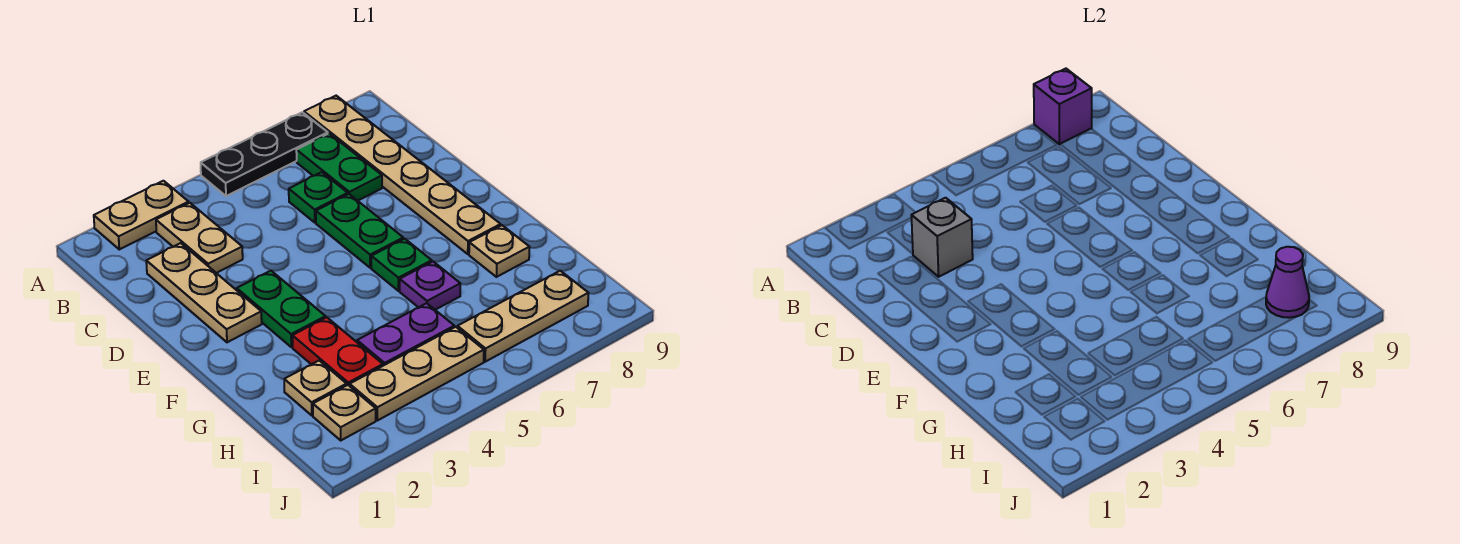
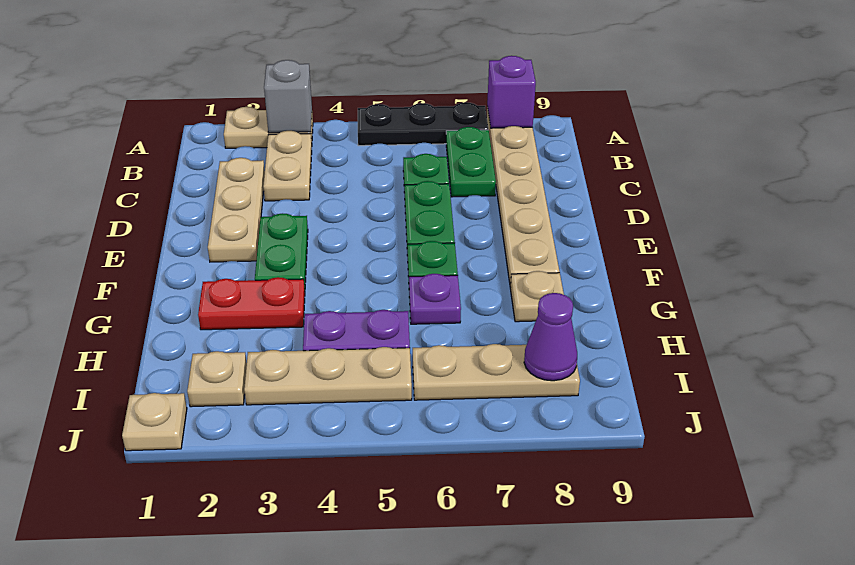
grey 1x1 brick [911,198,973,277] -> grey 1x1 brick moved to [264,60,312,133]
red 1x2 plate [292,317,383,386] -> red 1x2 plate turned to [198,277,305,330]
tan 1x1 plate [284,361,347,415] -> tan 1x1 plate moved to [122,393,187,451]

